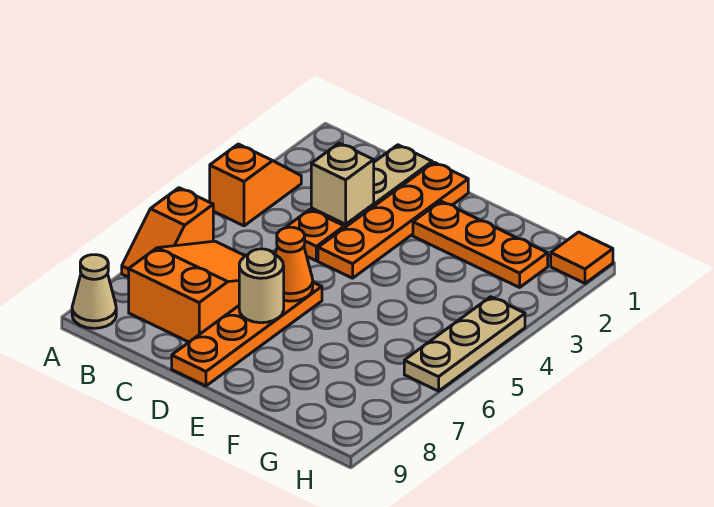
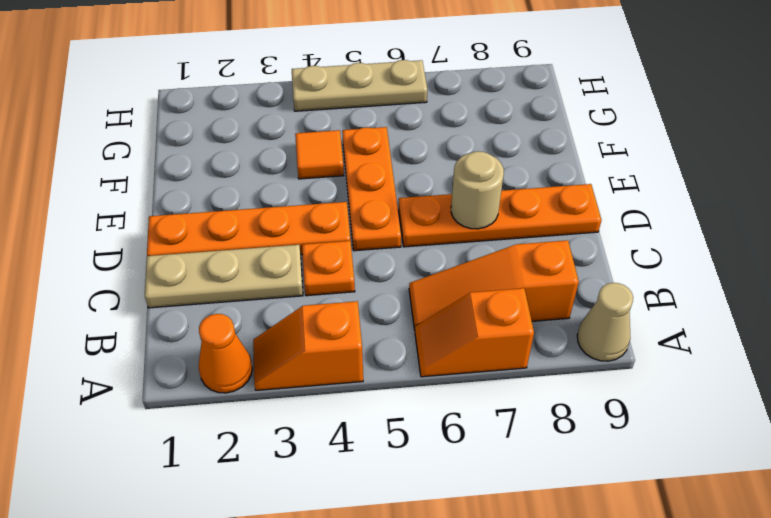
orange 1x2 slope [122,188,213,277] -> orange 1x2 slope turned to [415,288,534,377]
orange 2x3 slope [129,241,245,342] -> orange 1x3 slope [409,240,579,330]
tan 1x1 brick [311,143,374,224] -> none
orange 1x1 cone [275,227,313,301] -> orange 1x1 cone moved to [199,314,252,393]
orange 1x3 plate [413,201,548,287] -> orange 1x3 plate moved to [342,127,401,251]
orange 1x1 tile [551,232,613,283] -> orange 1x1 tile moved to [295,130,344,179]

